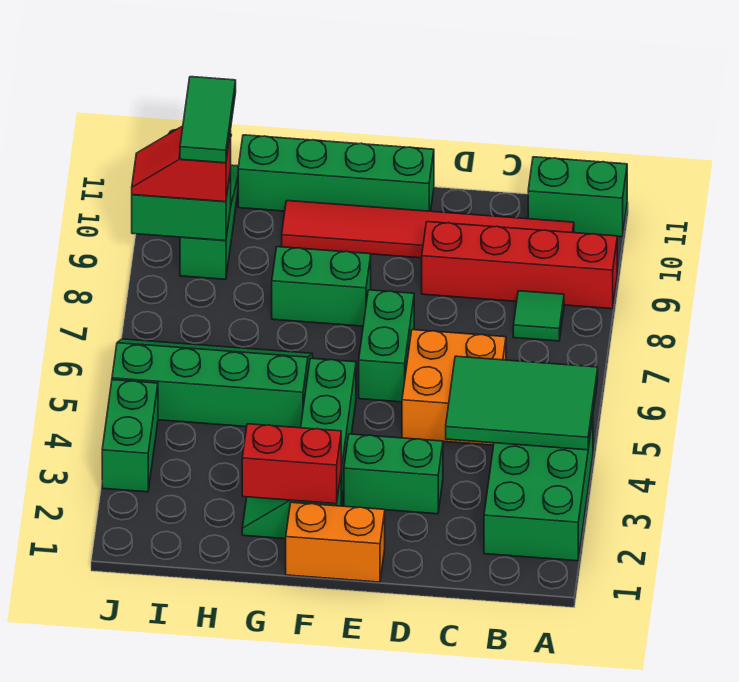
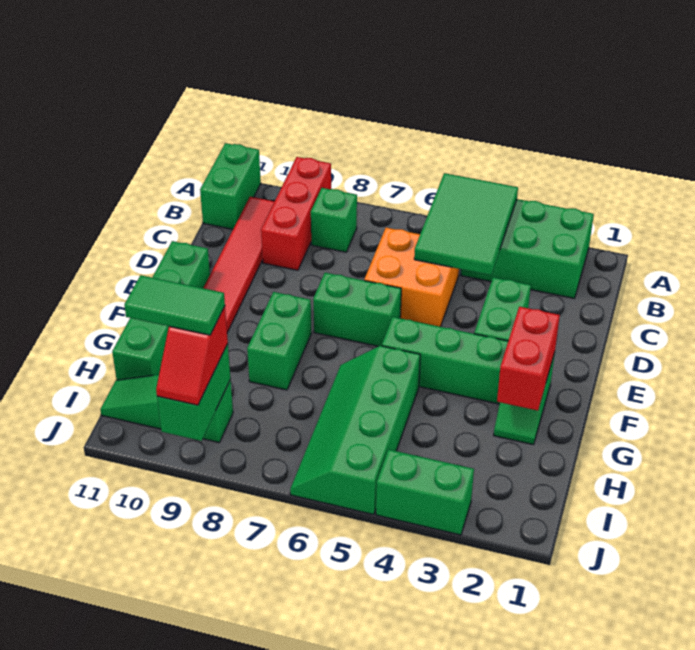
red 1x4 brick [422,222,617,309] -> red 1x3 brick [261,157,331,270]
green 1x1 tile [513,291,564,341] -> green 1x1 brick [311,188,357,252]
orange 1x2 brick [286,502,385,582] -> none

